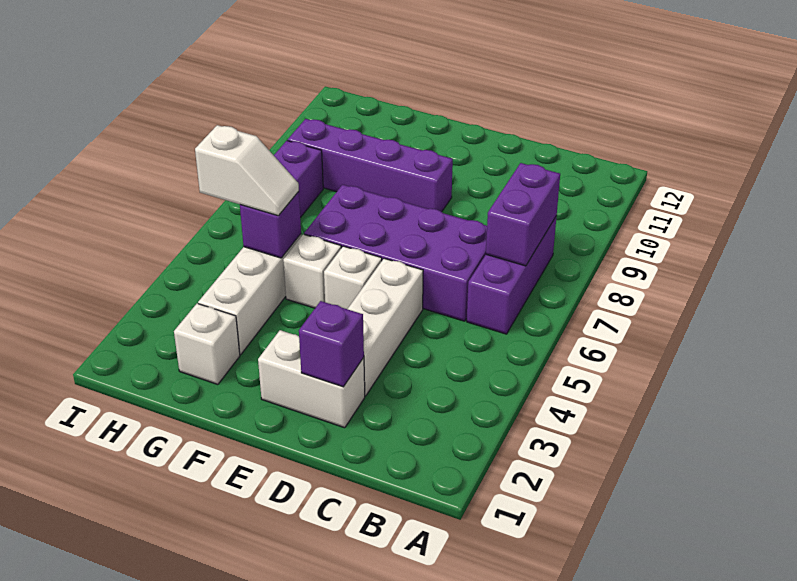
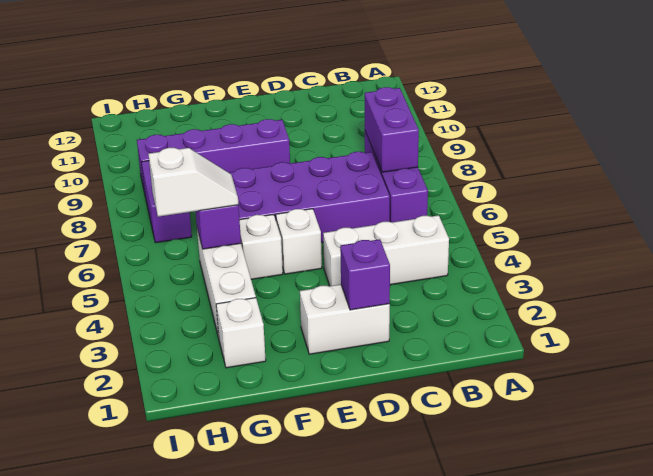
white 1x3 brick [348,258,423,396] -> white 1x3 brick turned to [323,215,449,286]

